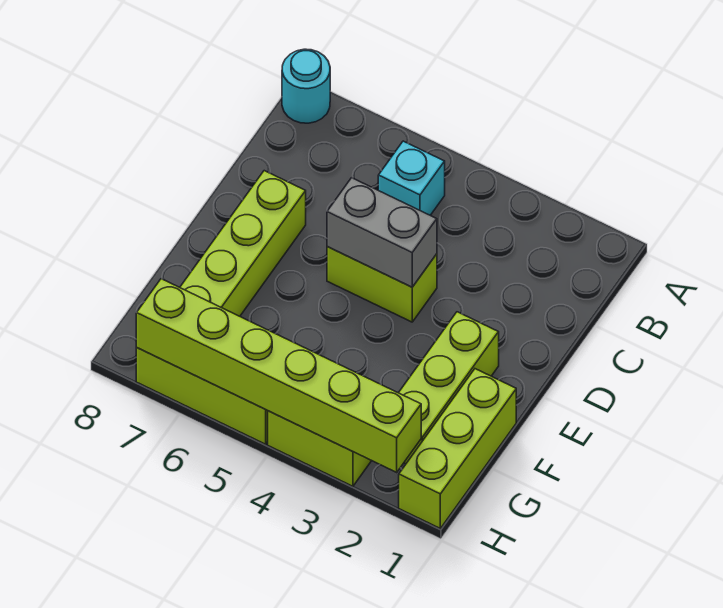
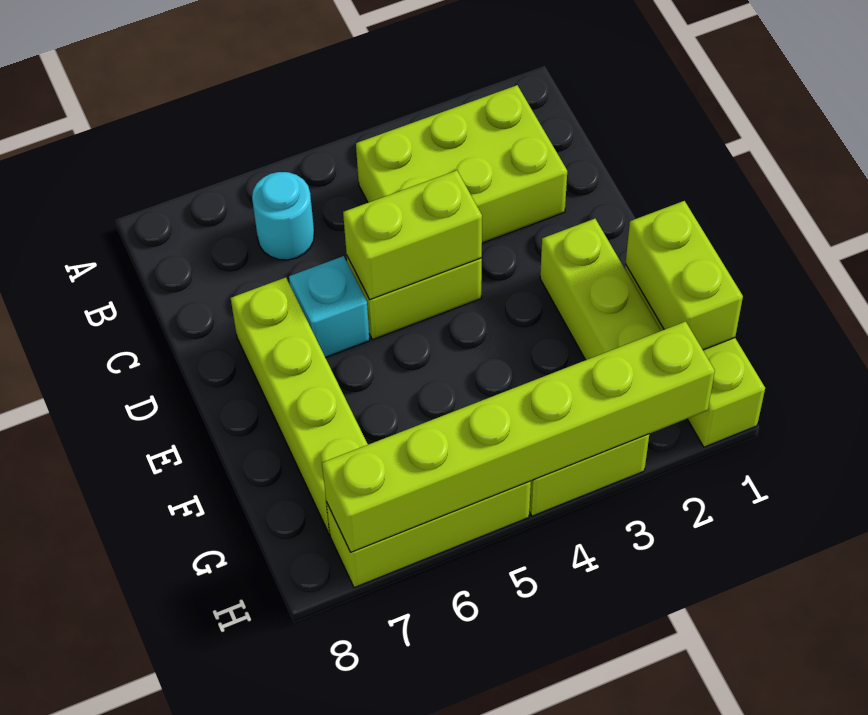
cyan 1x1 round brick [282,49,330,123] -> cyan 1x1 round brick moved to [252,172,314,260]
none -> lime 2x3 brick [356,85,567,243]
cyan 1x1 brick [378,141,445,215] -> cyan 1x1 brick moved to [289,256,370,358]
grey 1x2 brick [327,178,437,287] -> lime 1x2 brick [343,170,482,300]
none -> lime 1x2 brick [625,201,743,350]

